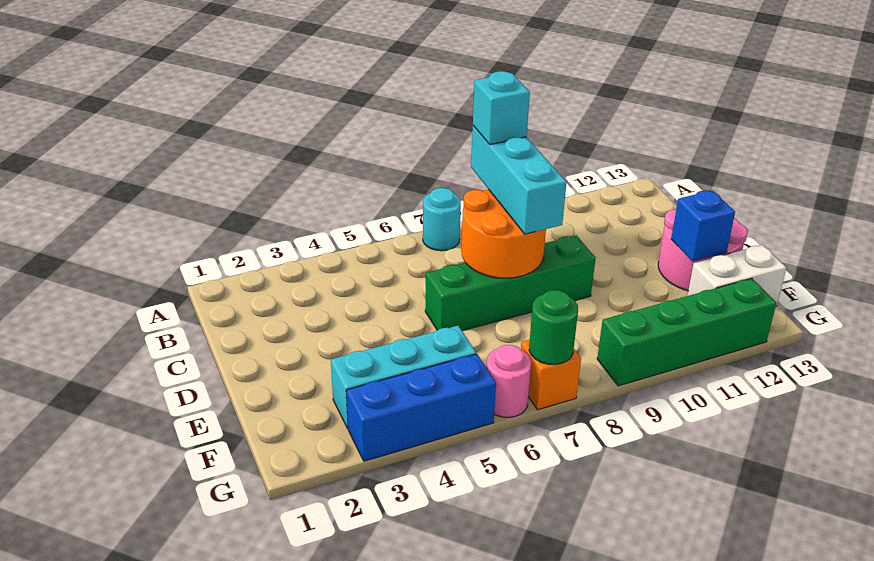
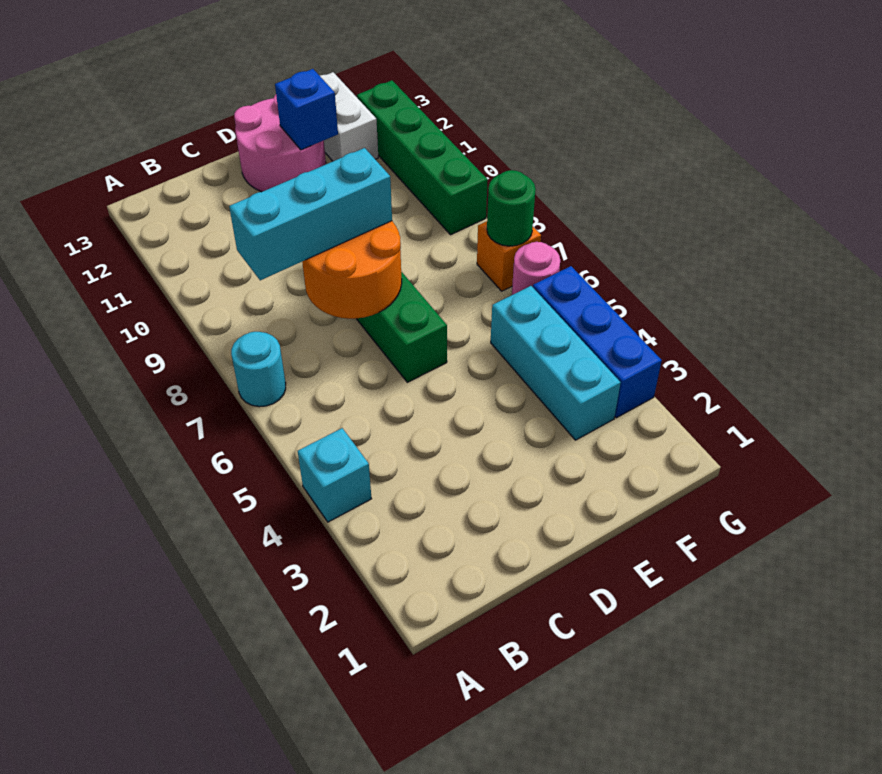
cyan 1x1 brick [473,71,530,144] -> cyan 1x1 brick moved to [298,428,371,522]

